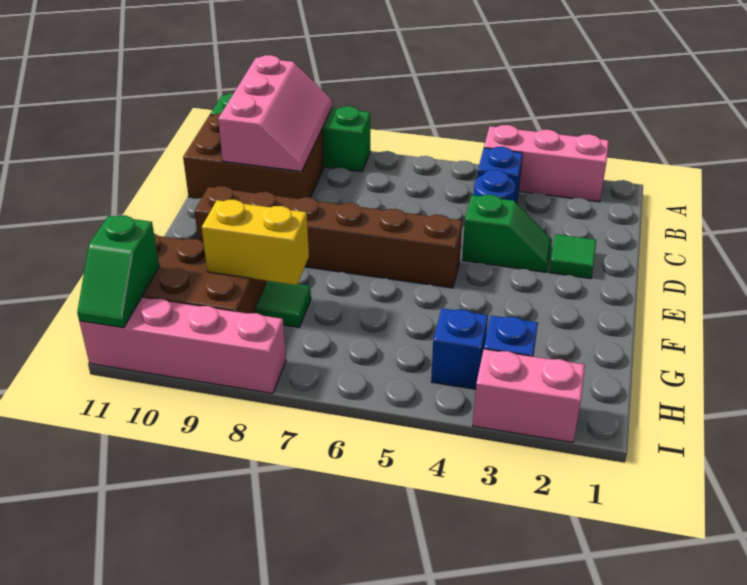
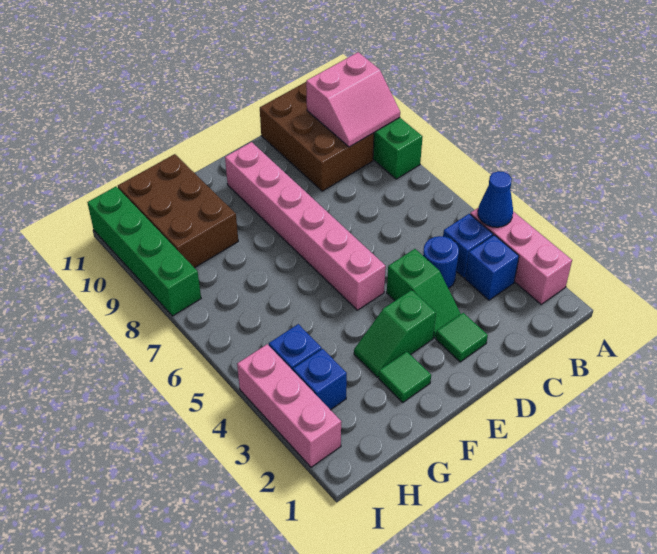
none -> blue 1x1 cone [478,171,513,227]
pink 2x3 slope [218,55,332,172] -> pink 2x2 slope [306,52,400,147]
none -> blue 1x1 brick [465,235,519,300]
brown 1x6 brick [195,186,462,288] -> pink 1x6 brick [225,142,386,310]
green 1x1 tile [256,281,311,327] -> green 1x1 tile moved to [379,351,431,402]
yellow 1x2 brick [202,200,309,285] -> none
green 1x2 slope [77,215,159,328] -> green 1x2 slope moved to [354,290,436,377]
pink 1x2 brick [473,349,585,443] -> pink 1x3 brick [237,344,341,467]
pink 1x4 brick [79,297,286,394] -> green 1x4 brick [87,187,201,316]

